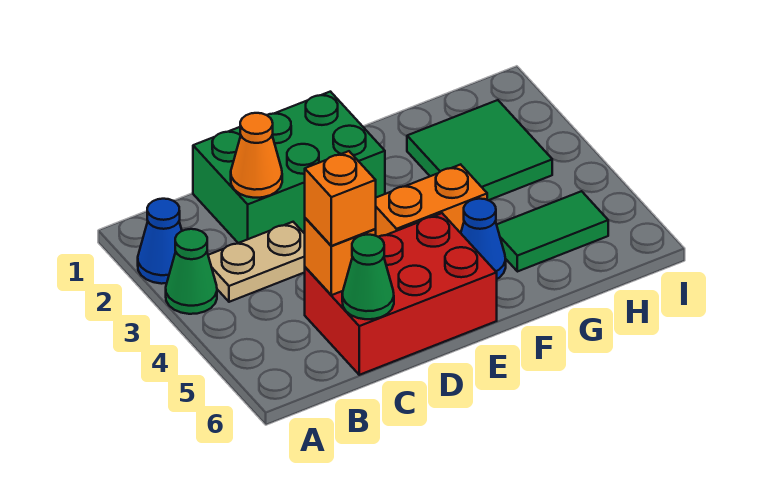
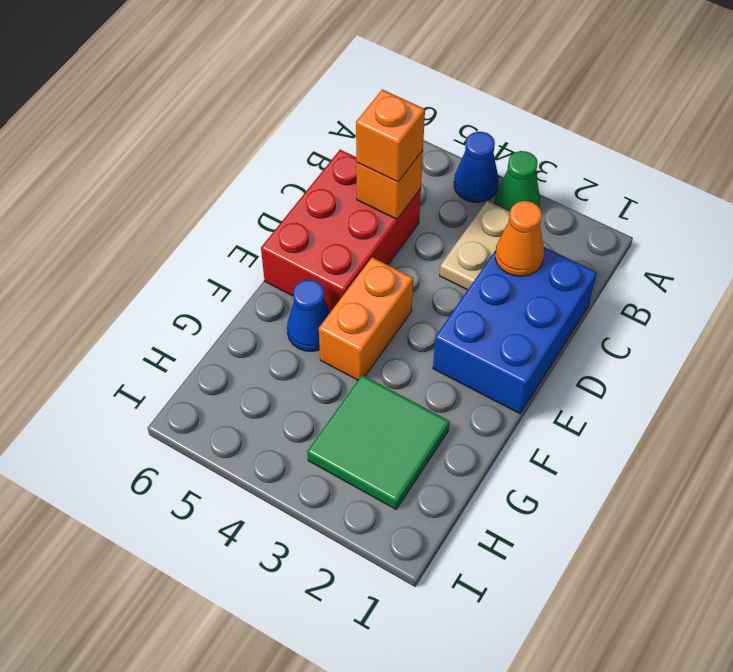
blue 1x1 cone [138,199,182,284] -> blue 1x1 cone moved to [454,132,499,202]
green 2x3 brick [193,92,385,243] -> blue 2x3 brick [433,247,597,414]
green 1x1 cone [342,235,394,319] -> none
green 1x2 tile [497,191,608,272] -> none

